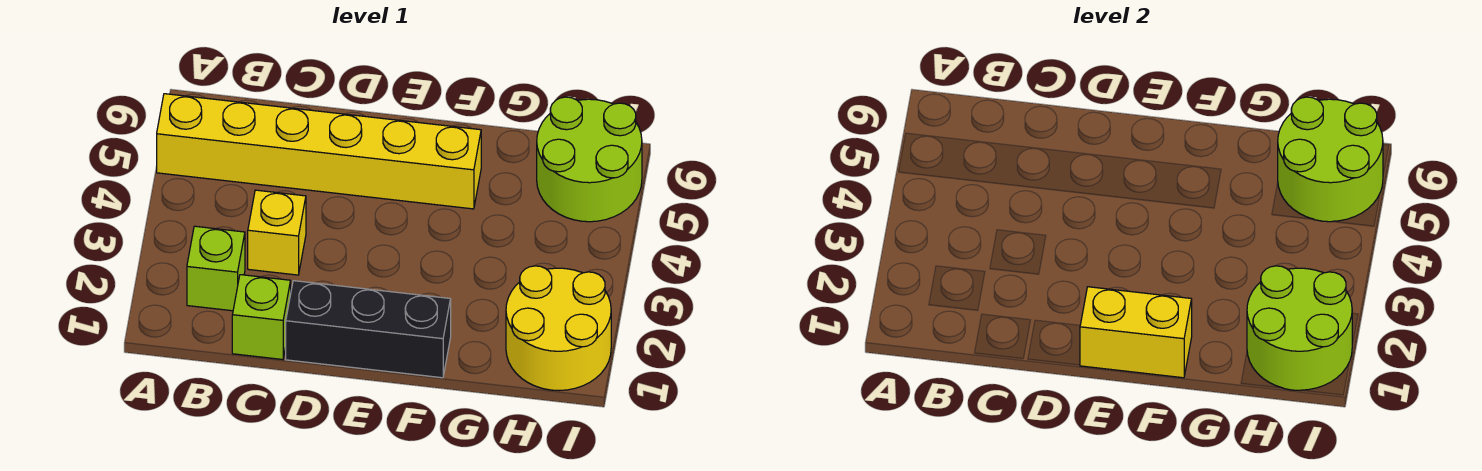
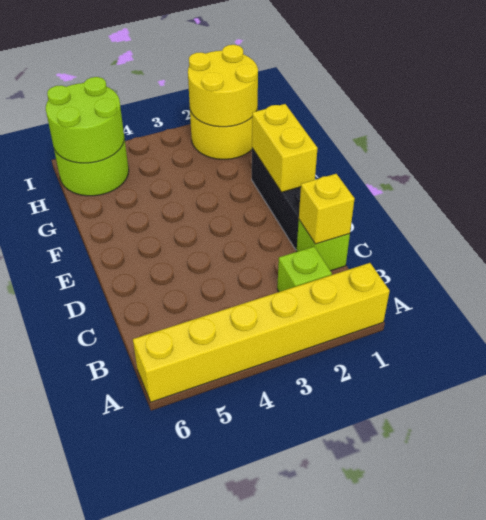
yellow 1x6 brick [157,94,481,209] -> yellow 1x6 brick turned to [133,263,390,402]
yellow 1x1 brick [248,190,306,275] -> yellow 1x1 brick moved to [299,174,355,244]
lime 2x2 round brick [1247,266,1352,391] -> yellow 2x2 round brick [188,45,258,127]

